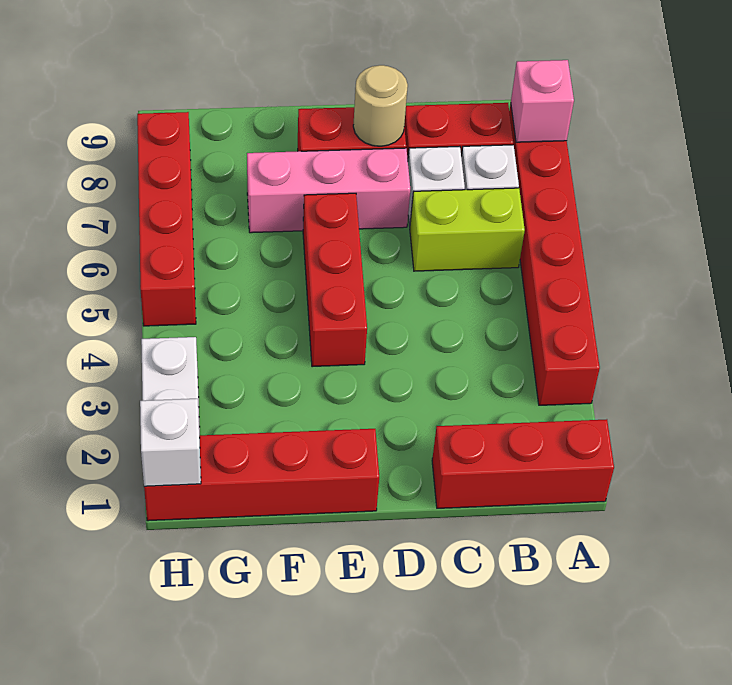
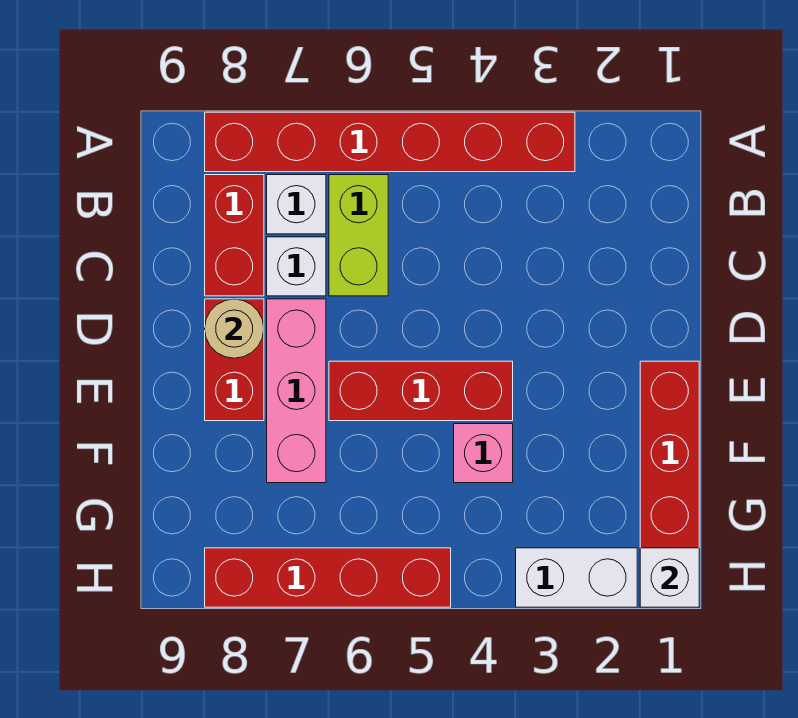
red 1x3 brick [432,419,614,508] -> none
pink 1x1 brick [511,60,574,142] -> pink 1x1 brick moved to [454,424,513,483]

